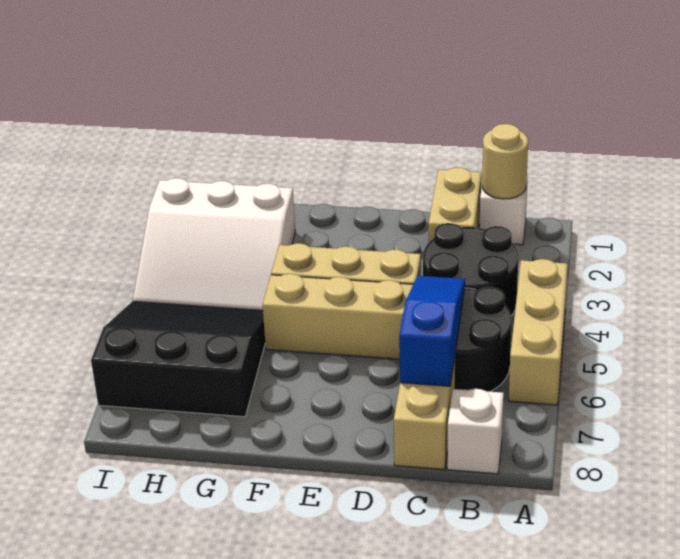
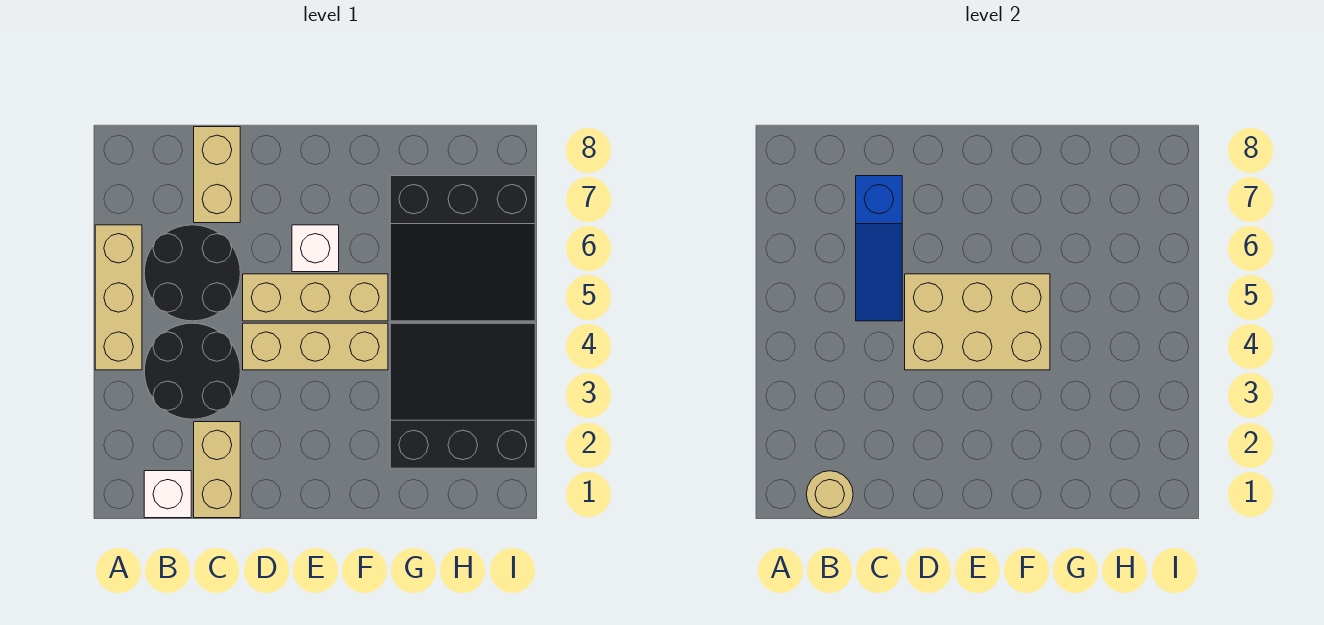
white 1x1 brick [447,389,504,474] -> white 1x1 brick moved to [292,225,339,272]
none -> tan 2x3 brick [905,274,1050,370]
white 3x3 slope [133,178,295,311] -> black 3x3 slope [390,323,535,468]

